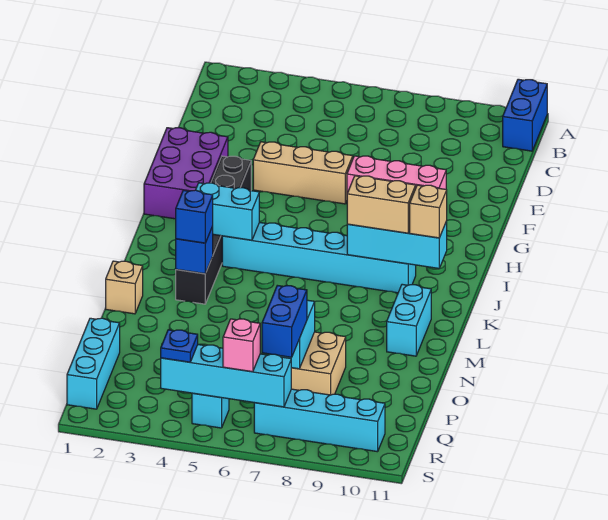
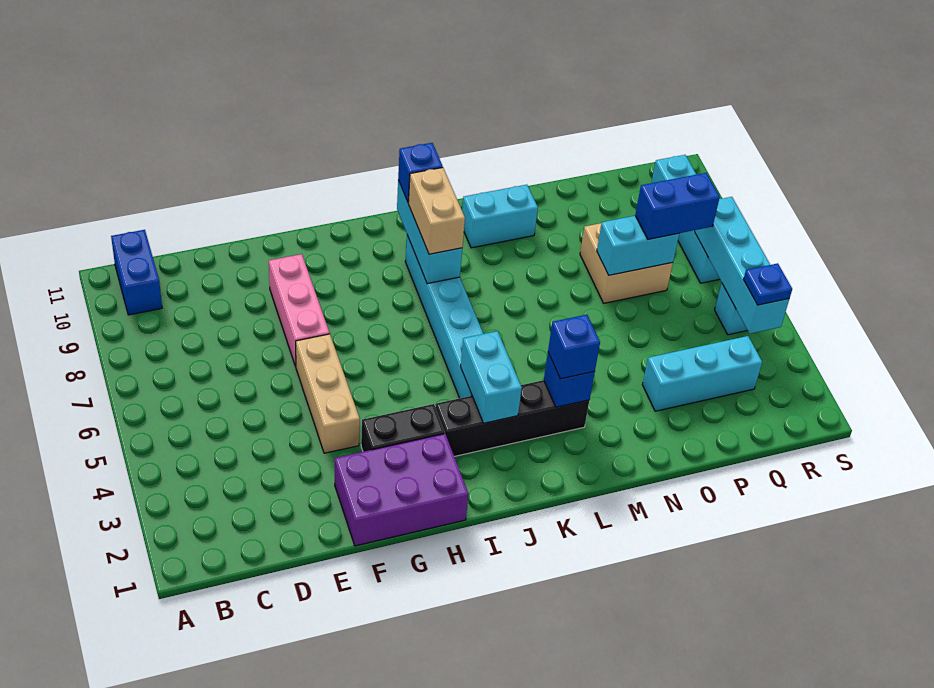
blue 1x2 brick [503,79,547,151] -> blue 1x2 brick turned to [111,230,162,315]
tan 1x1 brick [410,185,447,238] -> blue 1x1 brick [398,143,443,202]
tan 1x1 brick [106,261,143,314] -> none
cyan 1x3 brick [67,318,120,409] -> cyan 1x3 brick moved to [642,336,762,411]
pink 1x1 brick [223,319,260,372] -> none

